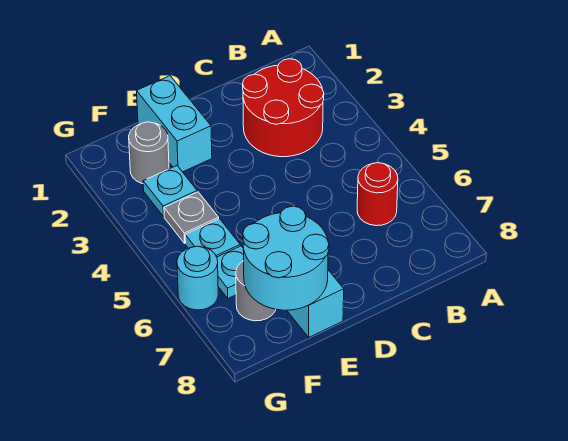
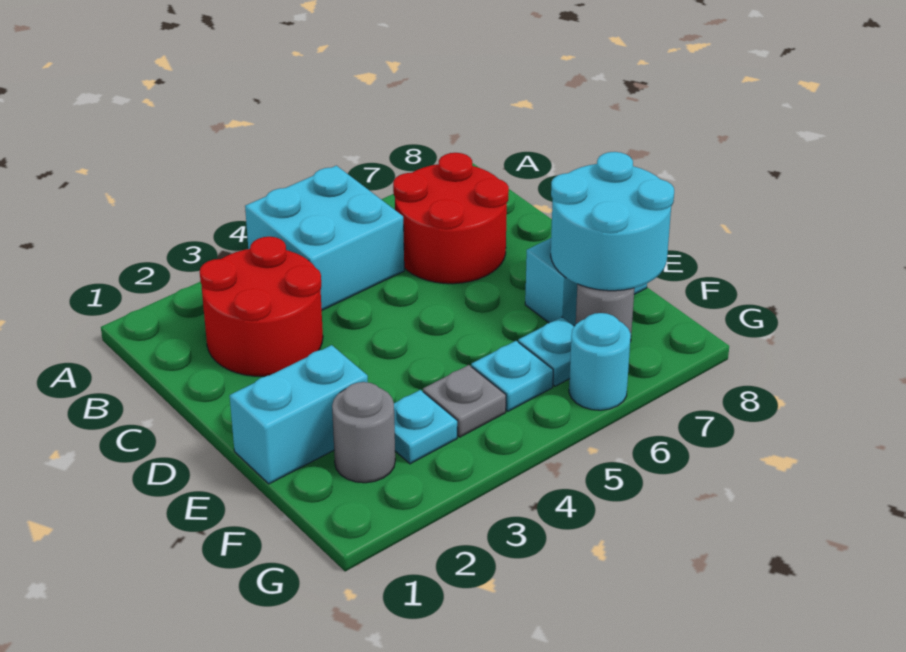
none -> cyan 2x2 brick [245,166,404,310]
red 1x1 round brick [357,163,398,226] -> red 2x2 round brick [393,153,509,284]

